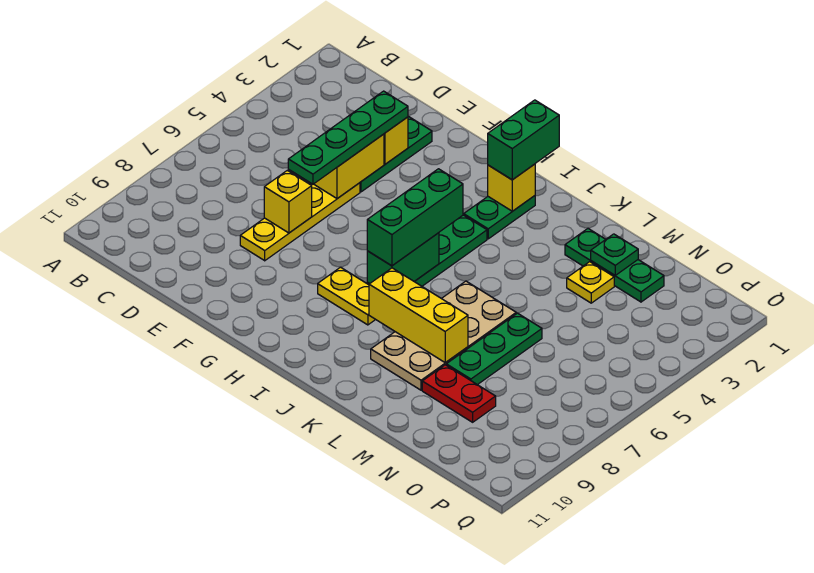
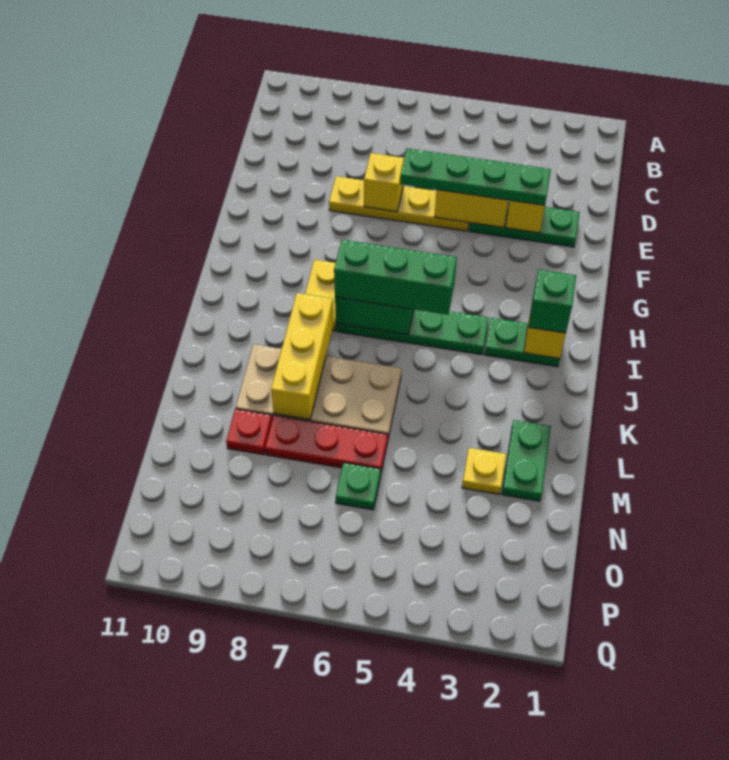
green 1x2 brick [488,100,559,180] -> green 1x1 brick [529,270,576,333]
green 1x3 plate [565,229,664,302] -> green 1x2 plate [502,420,551,501]
green 1x1 plate [591,234,638,275] -> green 1x1 plate moved to [336,463,381,510]
green 1x3 plate [446,313,542,385] -> red 1x3 plate [265,416,388,472]
red 1x2 plate [422,365,496,422] -> red 1x1 plate [226,409,272,455]

